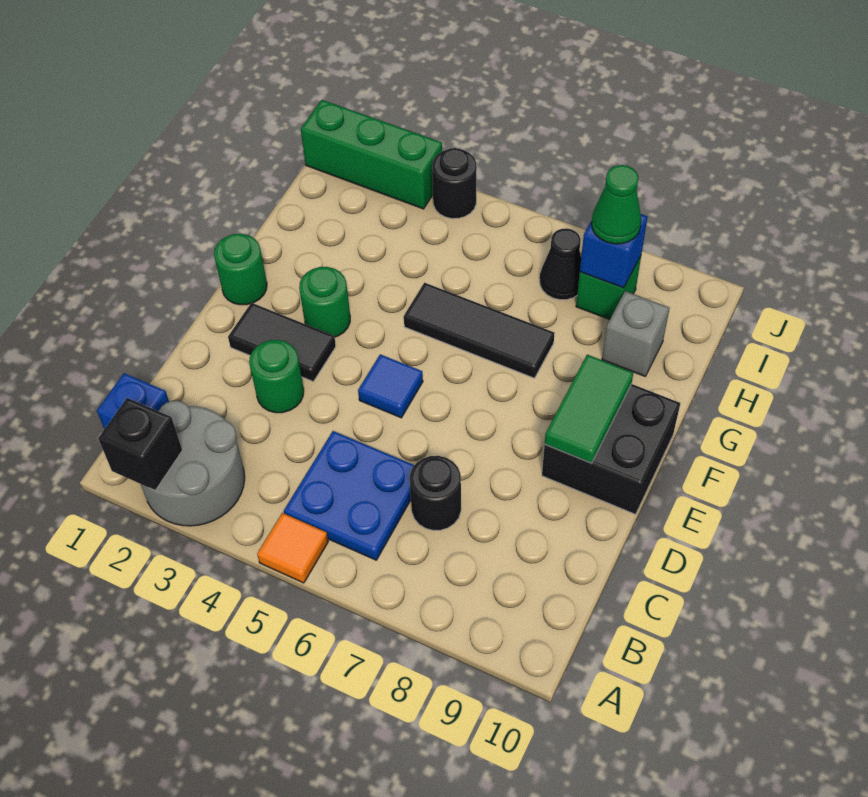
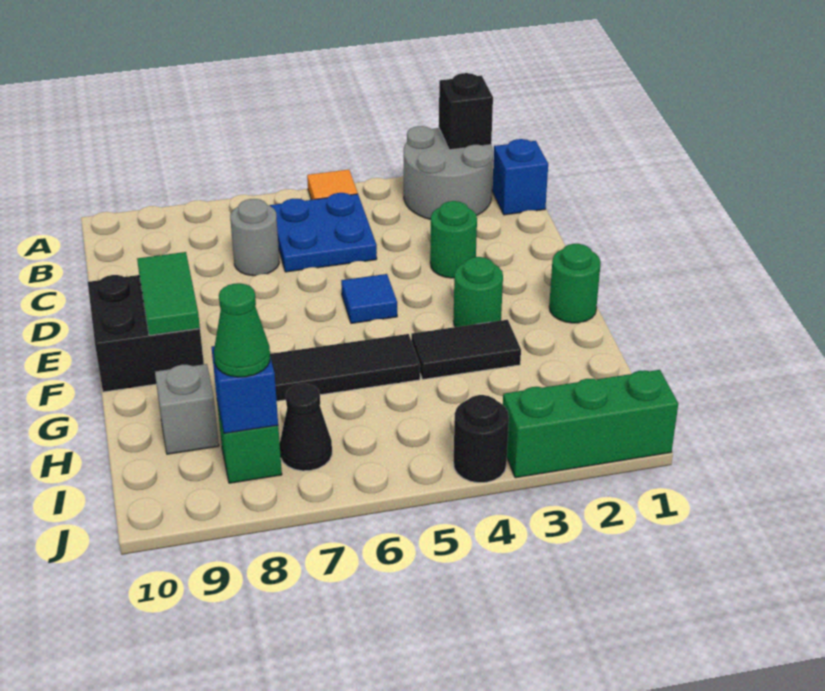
black 1x1 round brick [410,456,461,530] -> grey 1x1 round brick [230,199,279,276]
black 1x2 tile [228,303,336,381] -> black 1x2 tile moved to [411,320,521,379]

